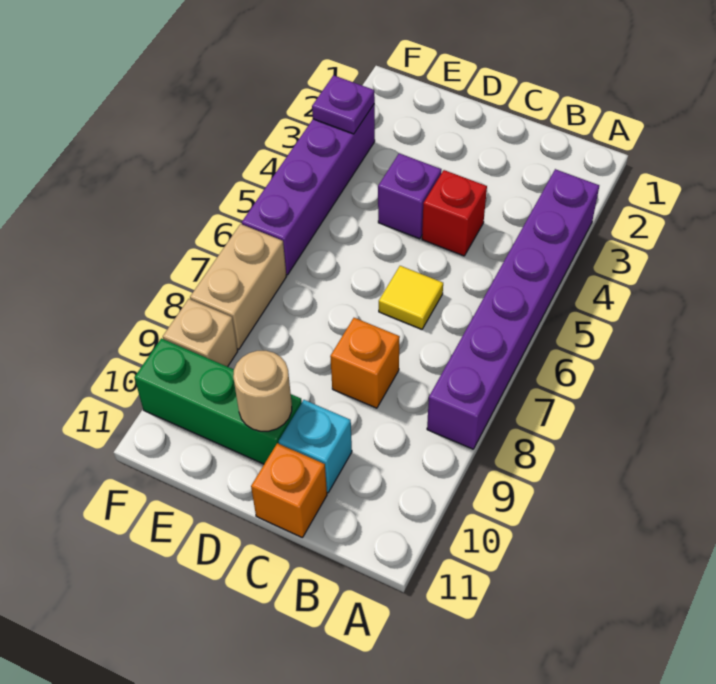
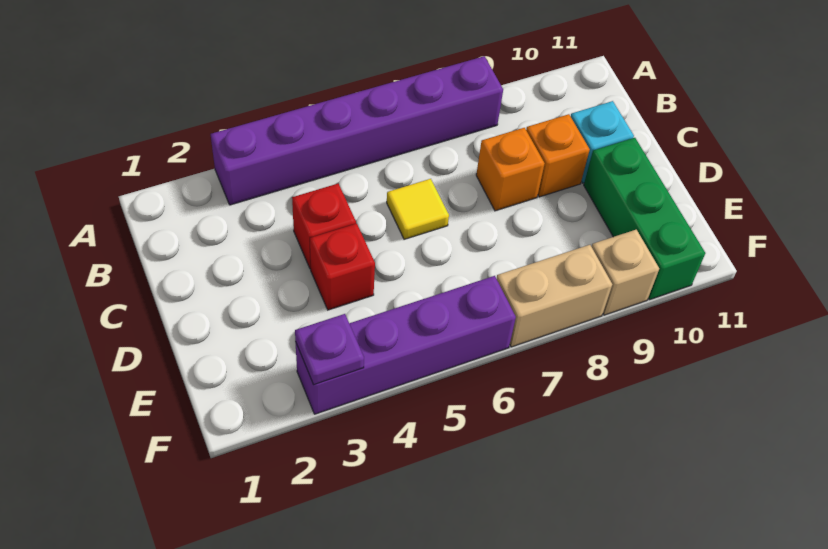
orange 1x1 brick [251,443,327,538] -> orange 1x1 brick moved to [526,114,590,197]
purple 1x1 brick [378,153,441,239] -> red 1x1 brick [310,223,375,310]
tan 1x1 round brick [233,351,292,431] -> none

